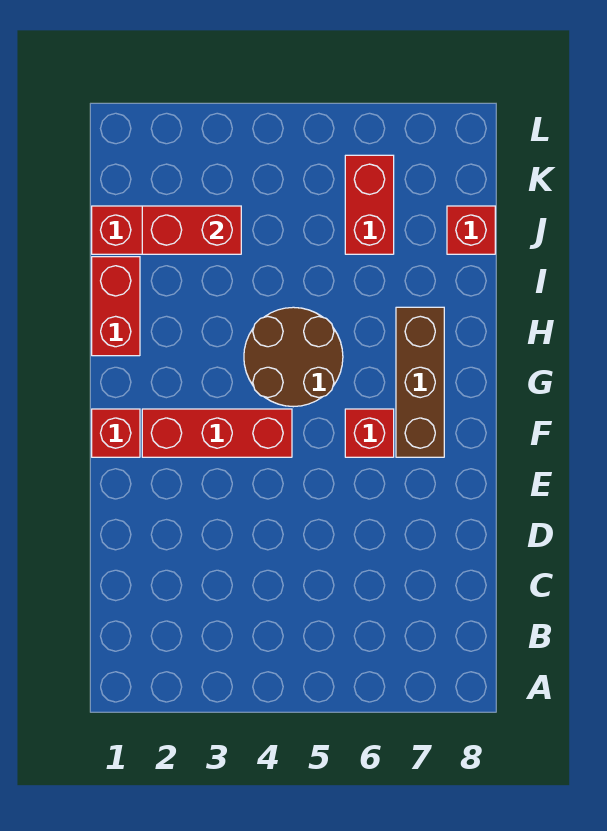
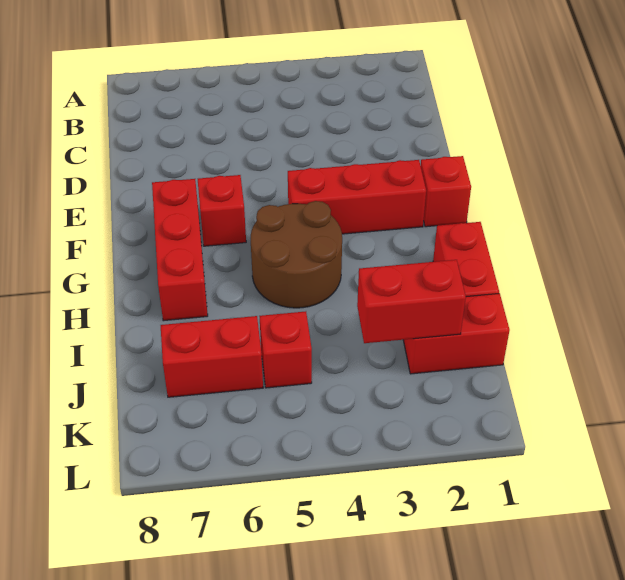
brown 1x3 brick [396,307,444,457] -> red 1x3 brick [152,179,208,321]
red 1x2 brick [345,155,394,254] -> red 1x2 brick turned to [161,316,263,397]
red 1x1 brick [447,206,495,254] -> red 1x1 brick moved to [260,311,312,388]

